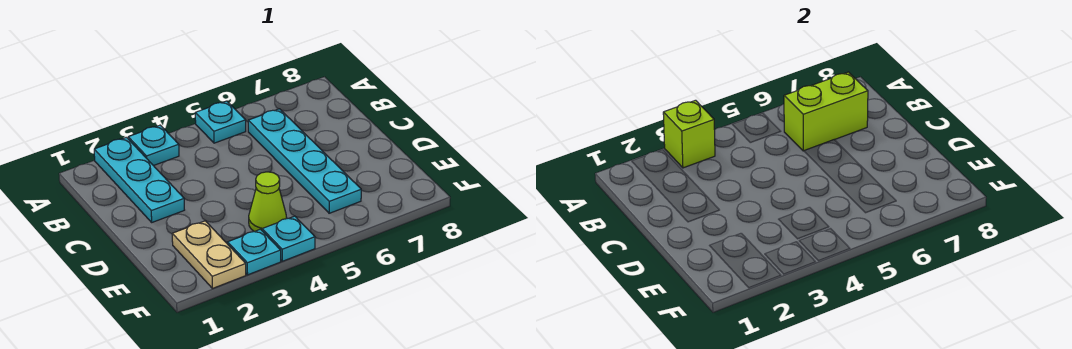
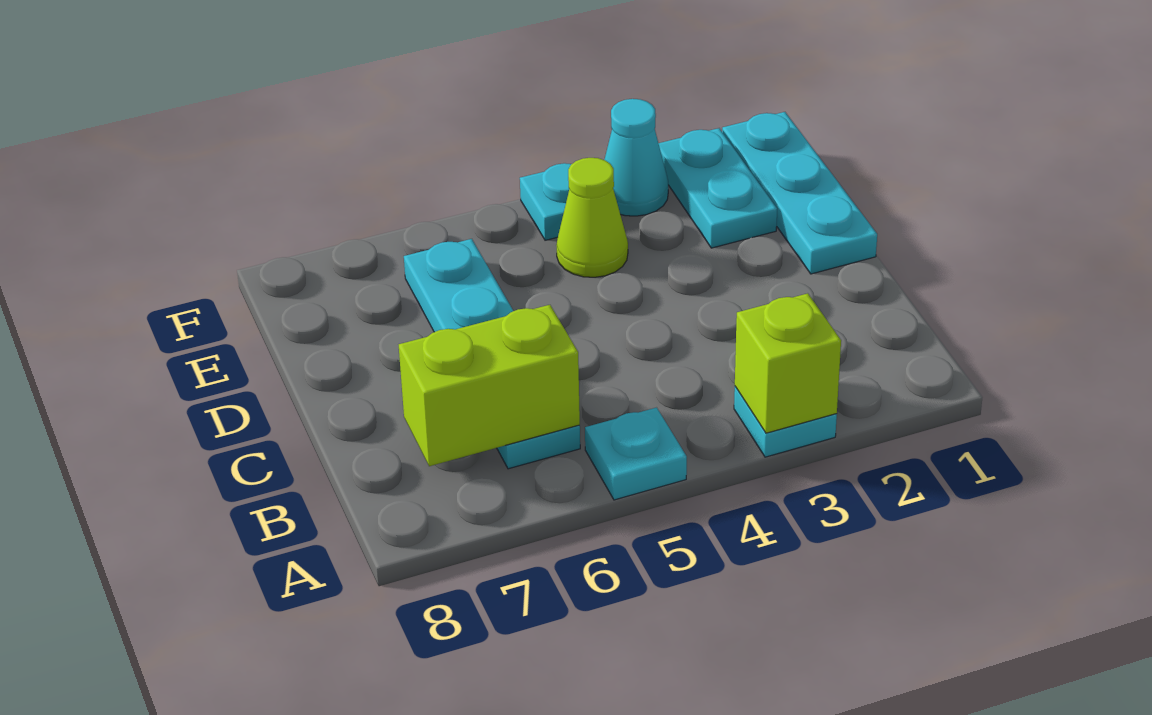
cyan 1x3 plate [94,137,184,222] -> cyan 1x3 plate moved to [722,112,877,274]
tan 1x2 plate [172,221,246,288] -> cyan 1x2 plate [658,128,777,248]
cyan 1x1 plate [228,229,281,275] -> cyan 1x1 cone [604,99,668,216]

